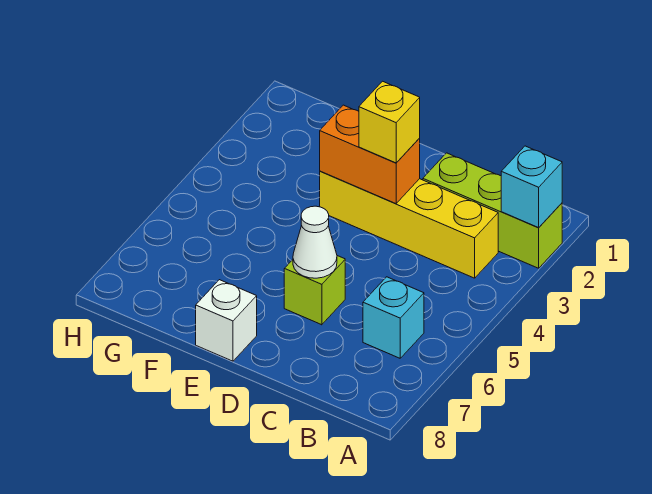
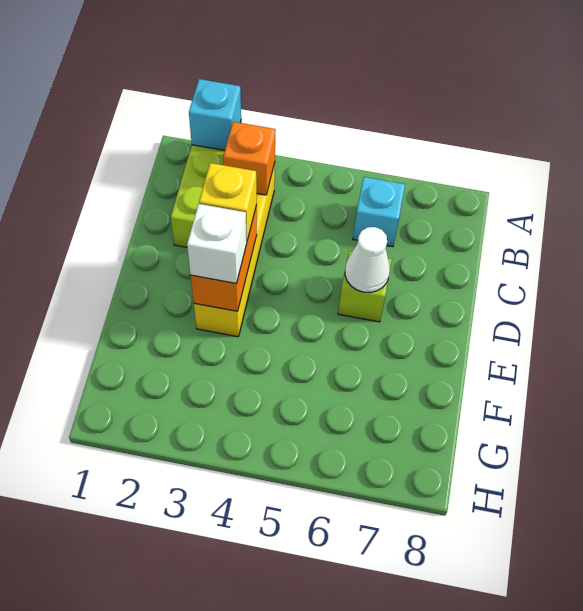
none -> orange 1x1 brick [223,122,276,195]
white 1x1 brick [196,280,257,361] -> white 1x1 brick moved to [187,204,247,284]

